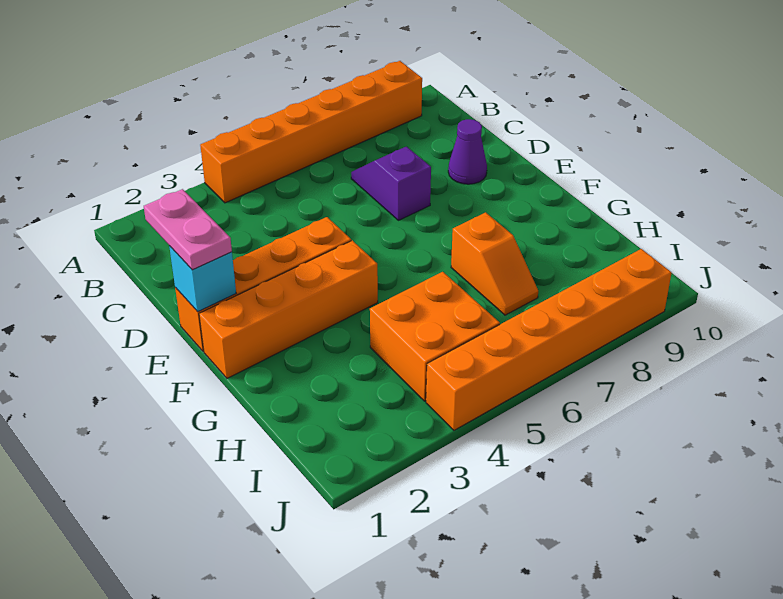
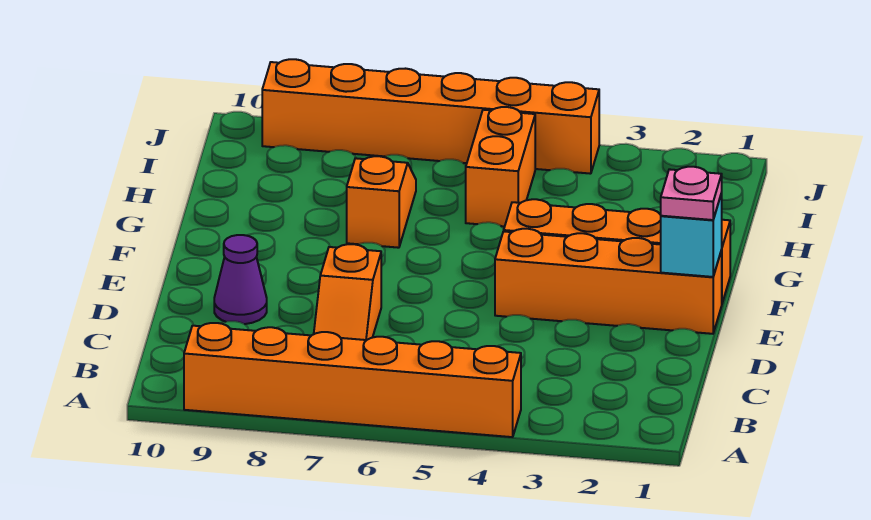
purple 1x2 slope [351,146,431,220] -> orange 1x2 slope [314,244,381,340]
pink 1x2 plate [144,189,232,270] -> pink 1x1 plate [661,167,722,220]
orange 2x2 brick [370,272,500,401] -> orange 1x2 brick [466,107,535,226]

